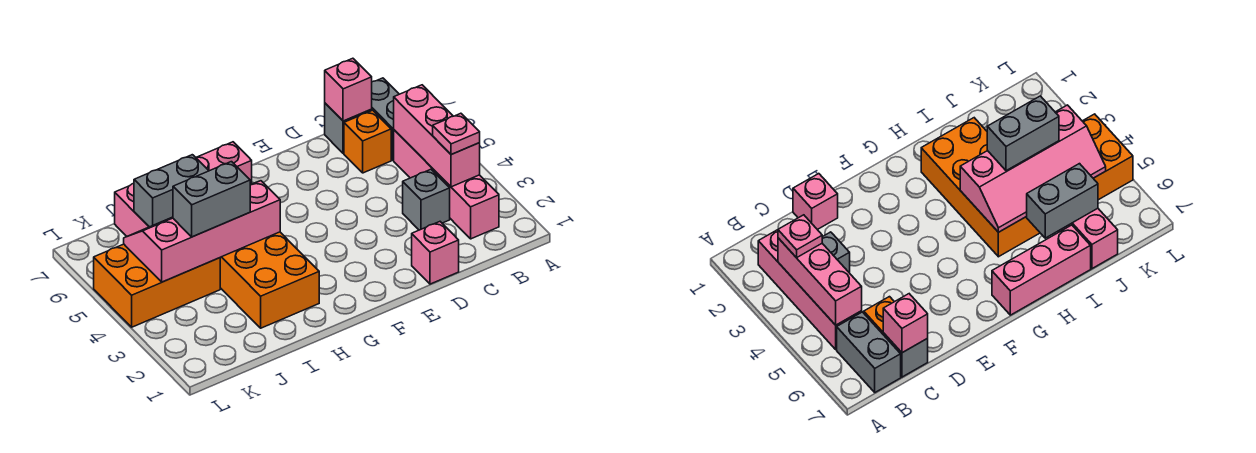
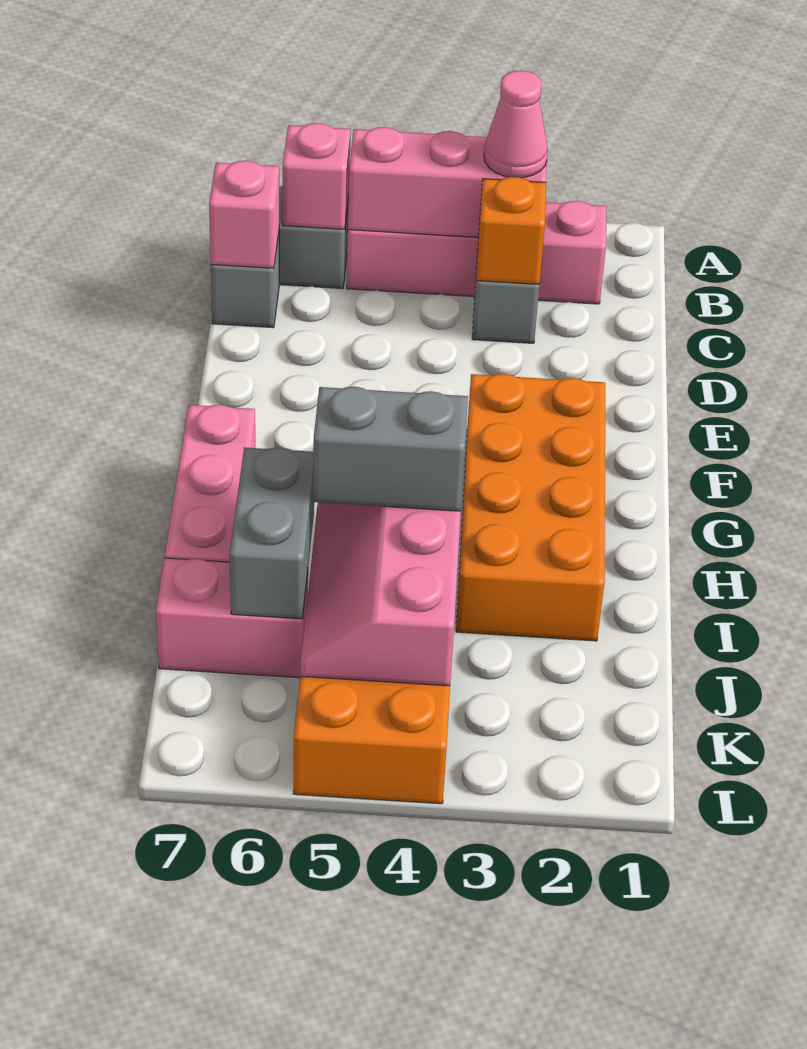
pink 1x1 plate [433,113,480,155] -> pink 1x1 cone [484,70,548,178]
orange 1x1 brick [344,110,391,173] -> orange 1x1 brick moved to [476,177,546,284]
pink 1x1 brick [412,222,459,284] -> pink 1x1 brick moved to [283,123,350,229]
orange 2x4 brick [220,232,319,328] -> orange 2x4 brick turned to [456,374,605,641]
grey 1x2 brick [173,162,250,237] -> grey 1x2 brick turned to [313,387,468,511]

